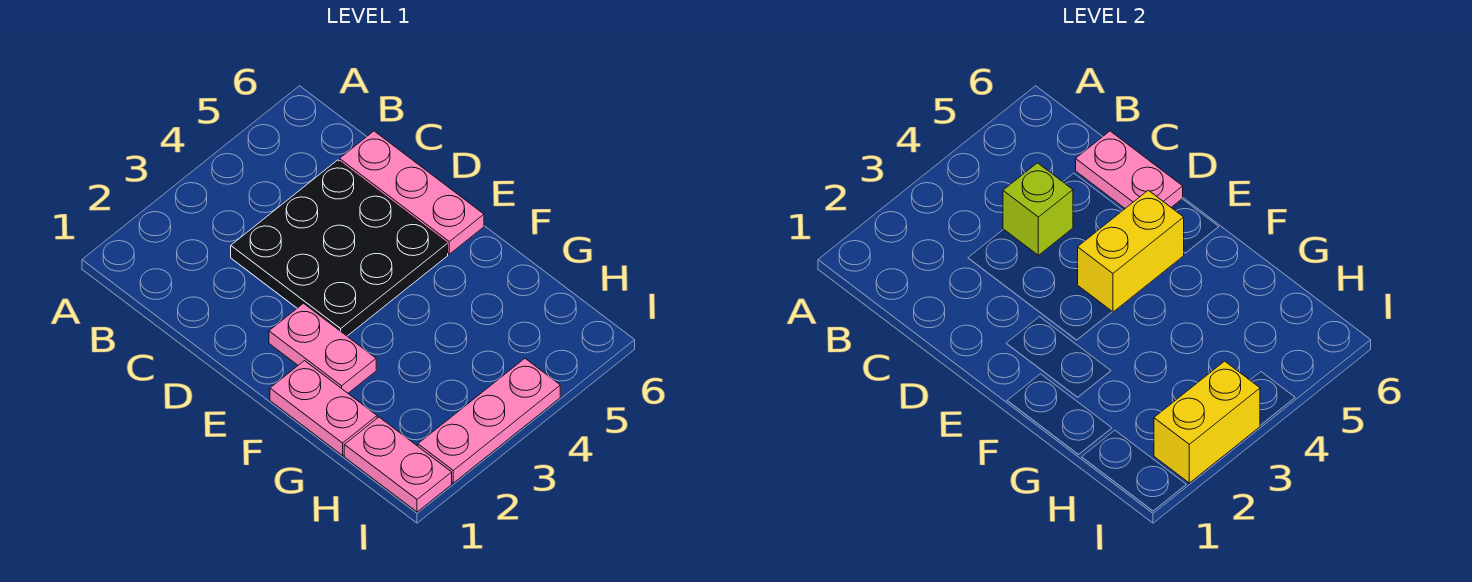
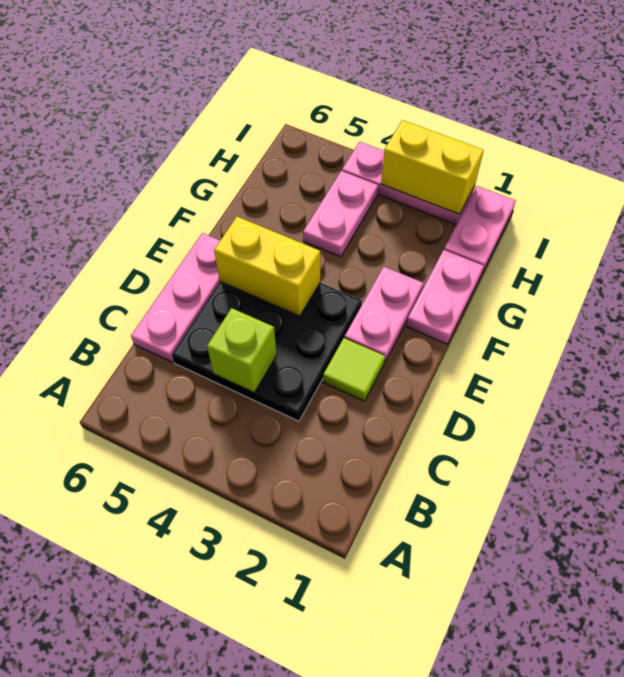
pink 1x2 plate [1076,131,1183,208] -> pink 1x2 plate moved to [303,171,378,257]
none -> lime 1x1 tile [323,338,385,401]

